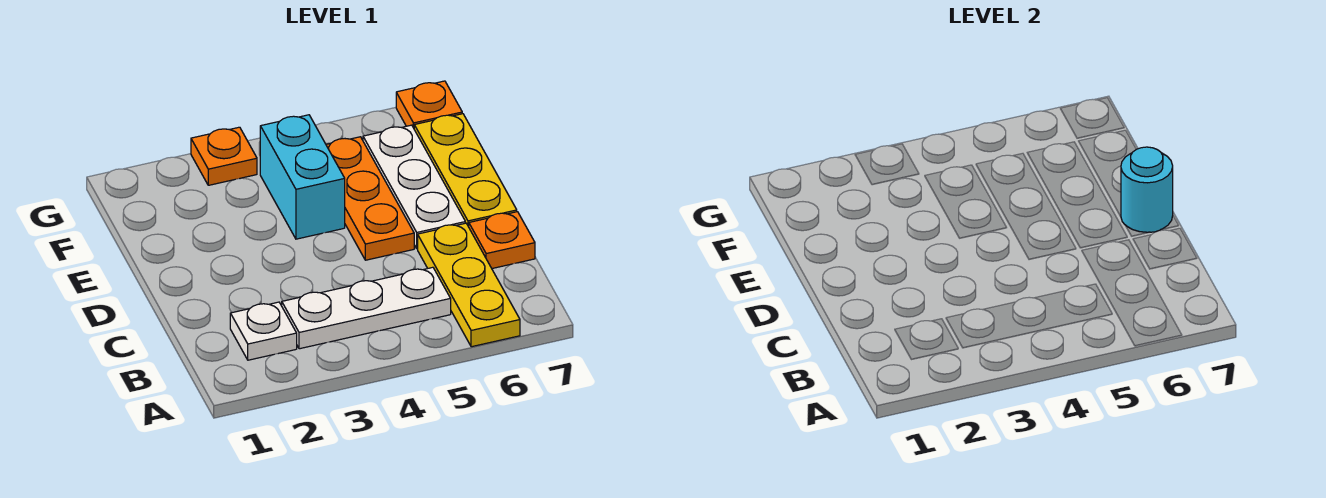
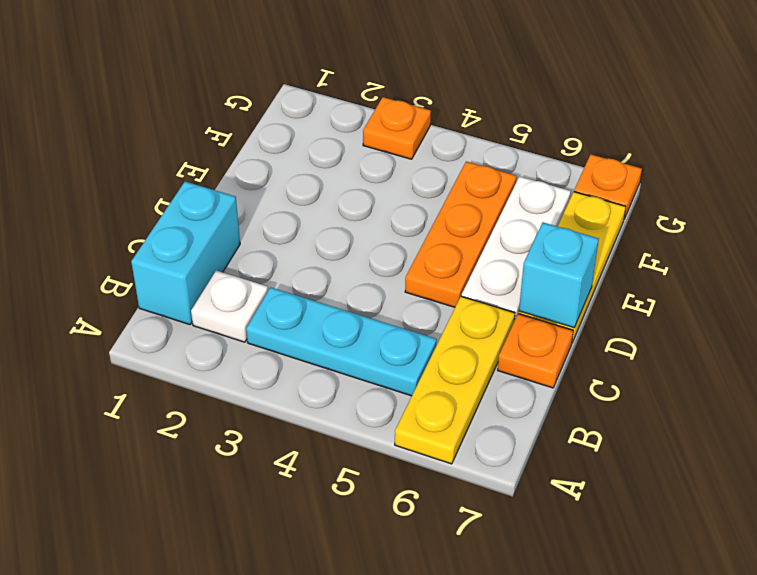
white 1x3 plate [282,267,451,349] -> cyan 1x3 plate [246,287,437,396]
cyan 1x1 round brick [1121,147,1173,232] -> cyan 1x1 brick [519,222,599,328]
cyan 1x2 brick [260,115,345,239] -> cyan 1x2 brick moved to [131,182,240,325]

